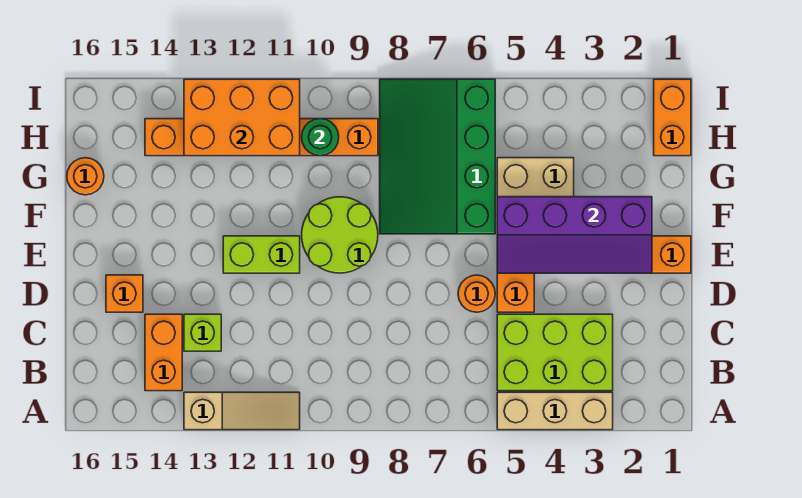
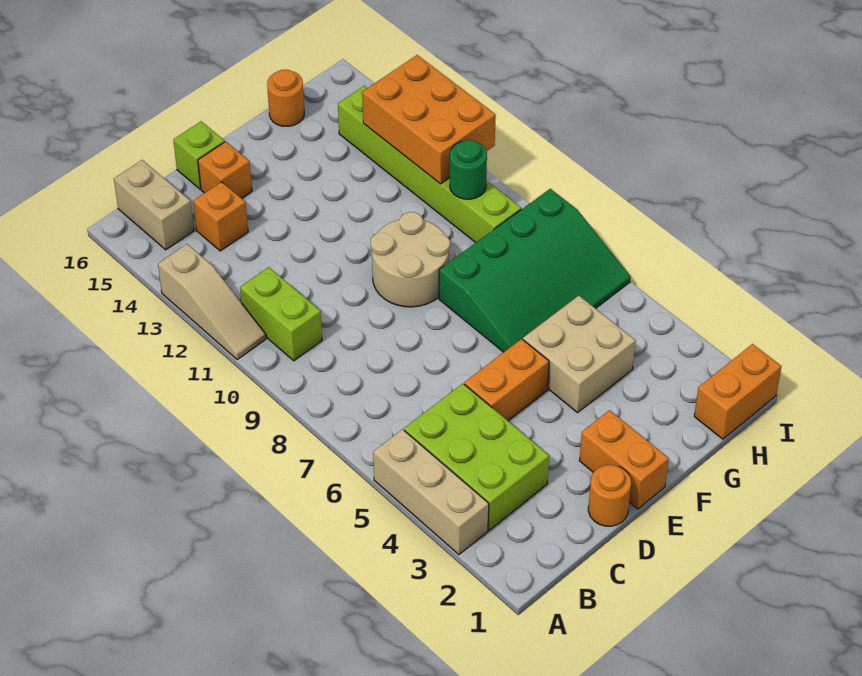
orange 1x2 brick [145,314,182,391] -> orange 1x1 brick [193,182,248,251]
none -> tan 1x2 brick [114,160,194,250]
lime 1x1 brick [184,314,221,351] -> lime 1x1 brick moved to [173,121,225,189]
orange 1x1 round brick [458,275,495,312] -> orange 1x1 round brick moved to [588,465,631,526]
purple 2x4 slope [497,197,652,273] -> none
lime 2x2 round brick [302,197,378,273] -> tan 2x2 round brick [371,212,450,307]
lime 1x2 brick [223,236,300,273] -> lime 1x2 brick moved to [240,267,322,361]
green 3x4 slope [380,79,495,234] -> green 3x4 slope turned to [439,189,631,352]
orange 1x6 brick [145,119,378,156] -> lime 1x6 brick [338,86,521,243]

